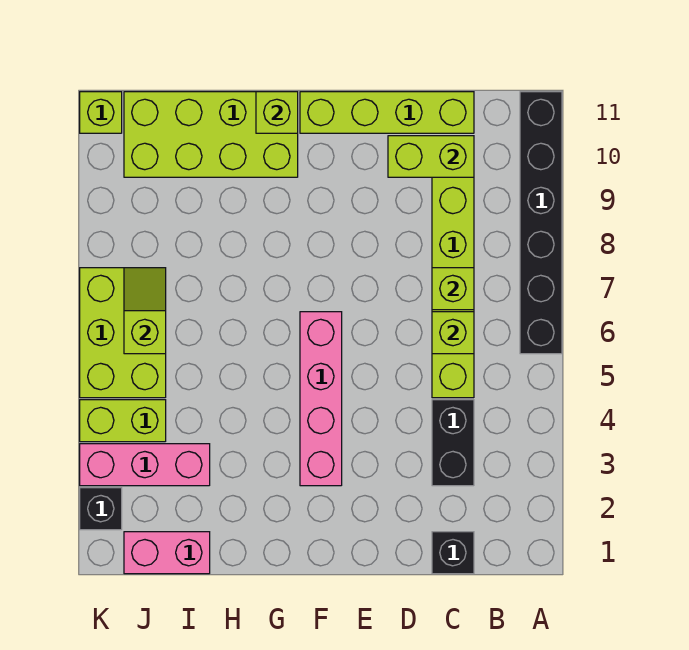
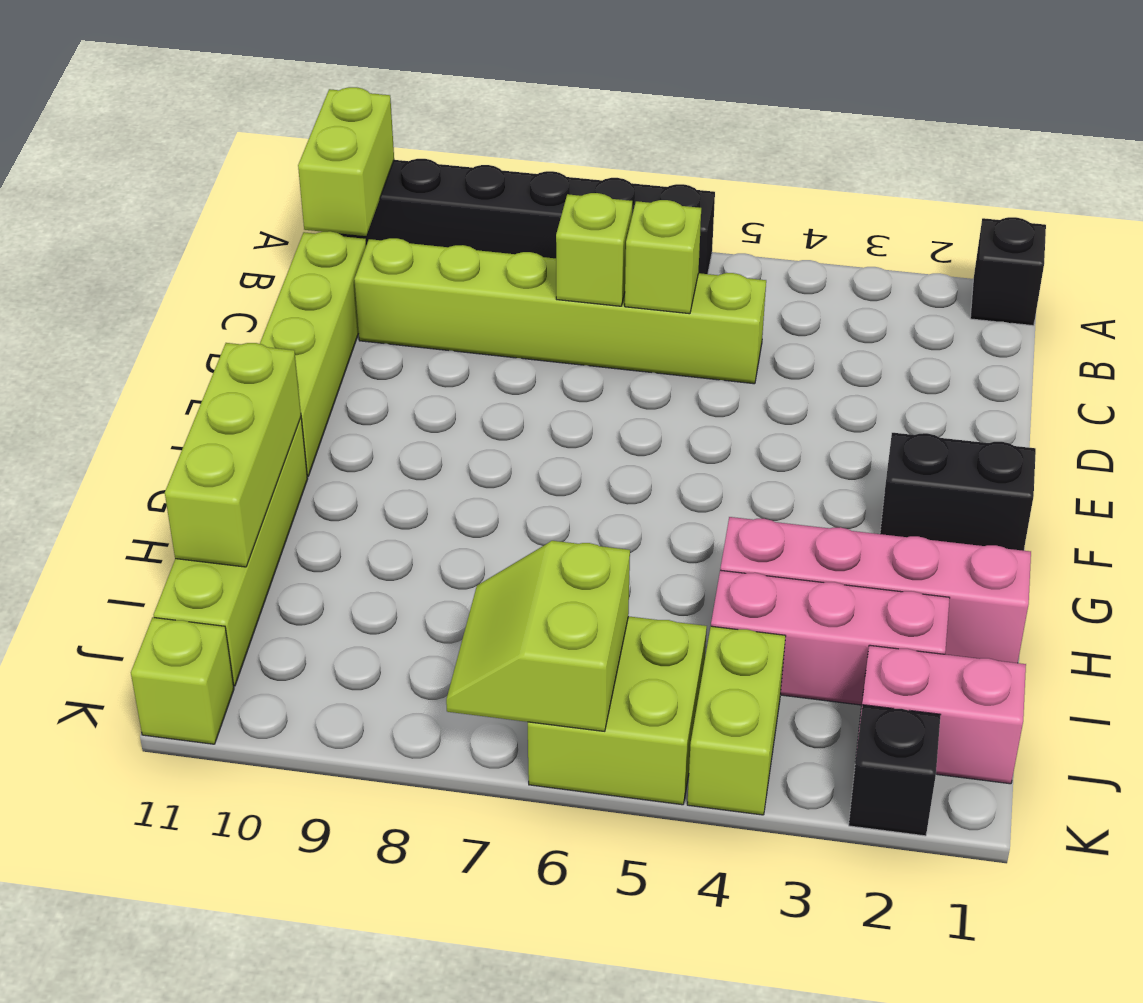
black 1x1 brick [432,532,474,574] -> black 1x1 brick moved to [970,217,1046,326]
black 1x2 brick [432,400,474,486] -> black 1x2 brick moved to [880,433,1036,551]
lime 1x2 brick [388,136,474,177] -> lime 1x2 brick moved to [298,87,394,236]
pink 1x4 brick [300,312,342,486] -> pink 1x4 brick moved to [720,517,1031,663]
lime 2x4 brick [124,92,298,177] -> lime 1x4 brick [154,418,308,686]
lime 1x1 brick [256,92,298,133] -> lime 1x3 brick [165,343,301,567]
pink 1x2 brick [124,532,210,574] -> pink 1x2 brick turned to [856,645,1026,784]
pink 1x3 brick [80,444,210,486] -> pink 1x3 brick turned to [711,570,950,705]
lime 2x3 brick [80,268,166,398] -> lime 2x2 brick [528,616,707,805]
lime 1x2 slope [124,268,166,354] -> lime 2x2 slope [446,541,630,731]

